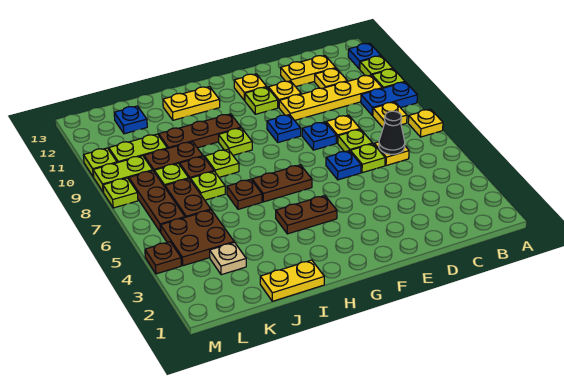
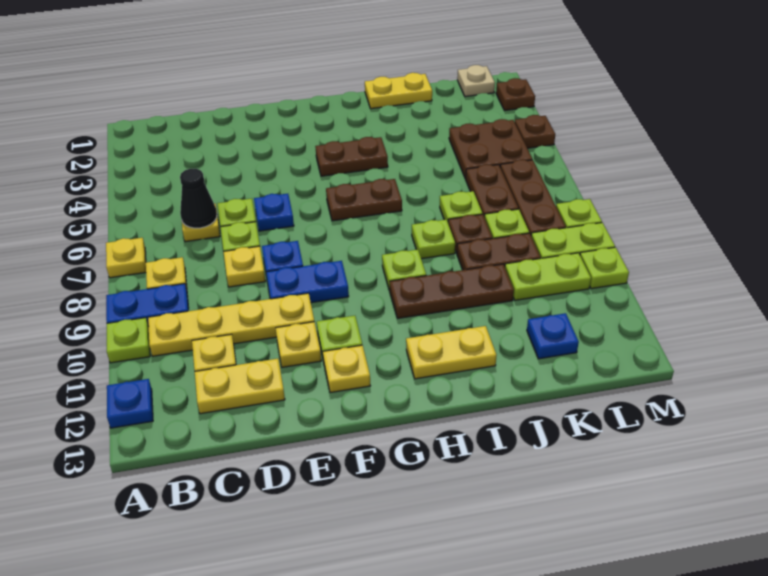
lime 1x1 plate [360,56,393,76] -> none
blue 1x1 plate [267,115,301,142] -> blue 1x2 plate [266,261,349,303]
brown 1x1 plate [227,179,262,209] -> brown 1x1 plate moved to [496,78,535,110]
tan 1x1 plate [210,242,246,275] -> tan 1x1 plate moved to [457,65,495,97]

